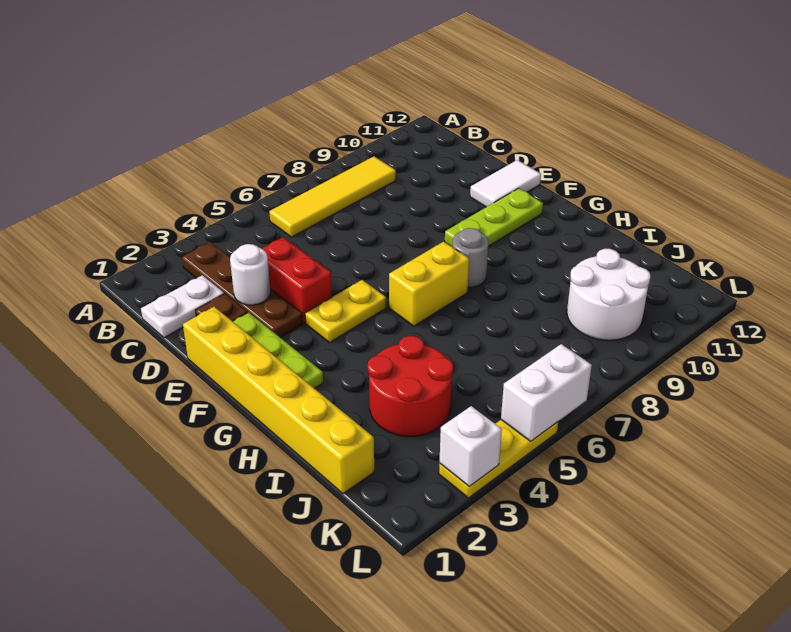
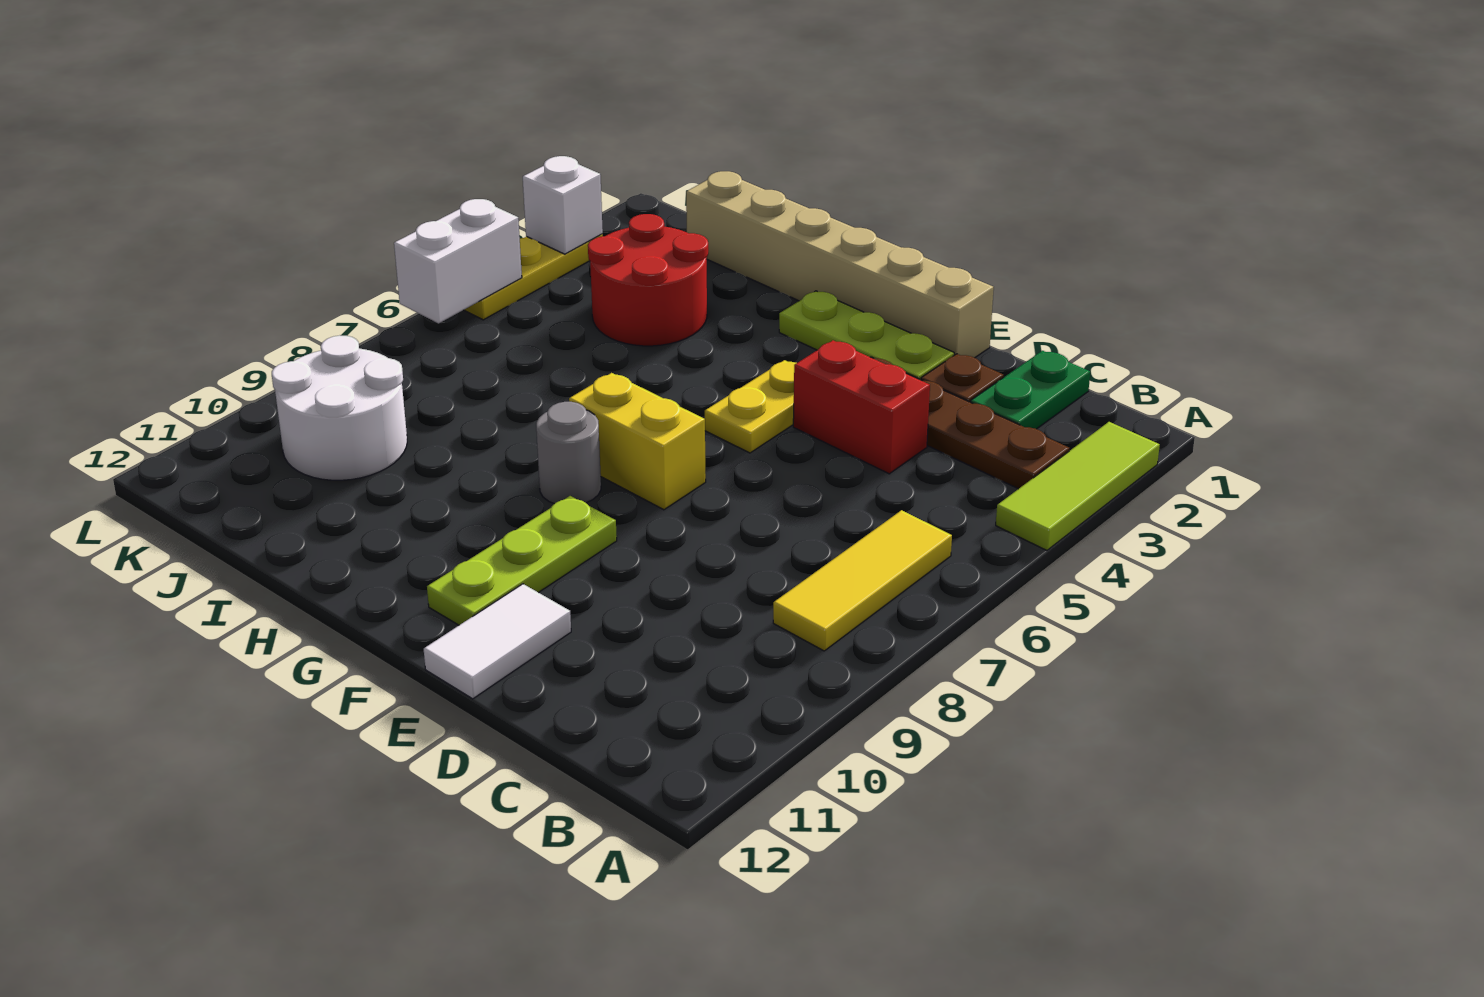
none -> lime 1x3 tile [996,422,1160,550]
yellow 1x4 tile [269,156,396,237] -> yellow 1x3 tile [773,510,952,651]
white 1x2 plate [141,275,224,338] -> green 1x2 plate [971,351,1090,429]
white 1x1 round brick [230,244,270,305] -> none
yellow 1x6 brick [183,307,374,494] -> tan 1x6 brick [686,171,994,358]
yellow 1x2 brick [389,242,469,326] -> yellow 1x2 brick turned to [569,373,706,510]

